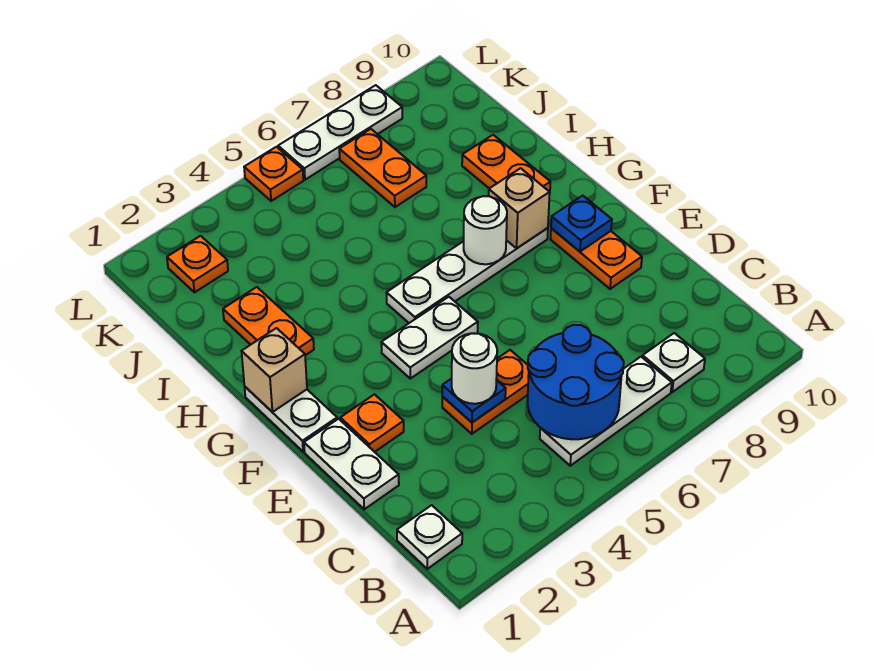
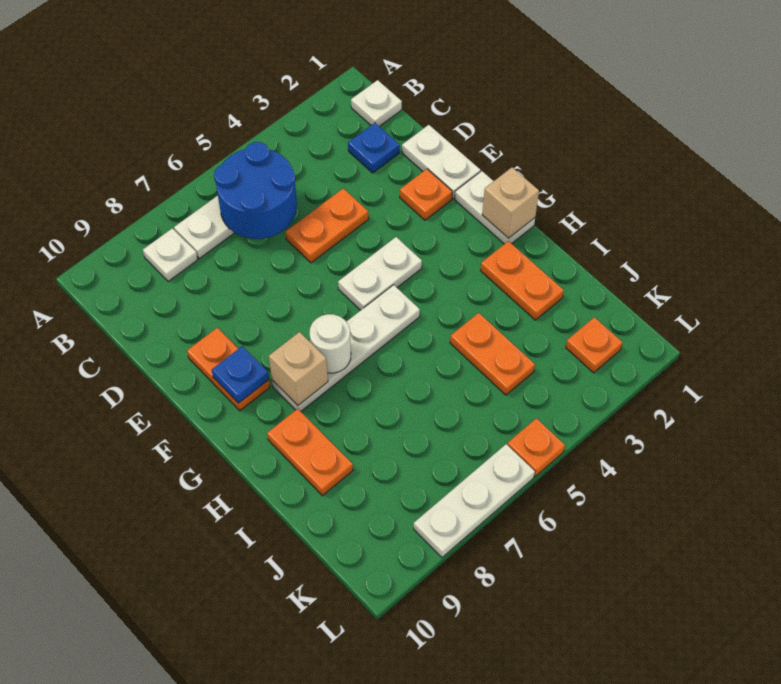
blue 1x1 plate [442,379,506,422] -> blue 1x1 plate moved to [348,123,400,173]
white 1x1 round brick [452,333,497,404] -> none
orange 1x2 plate [339,129,426,207] -> orange 1x2 plate moved to [450,313,535,395]

